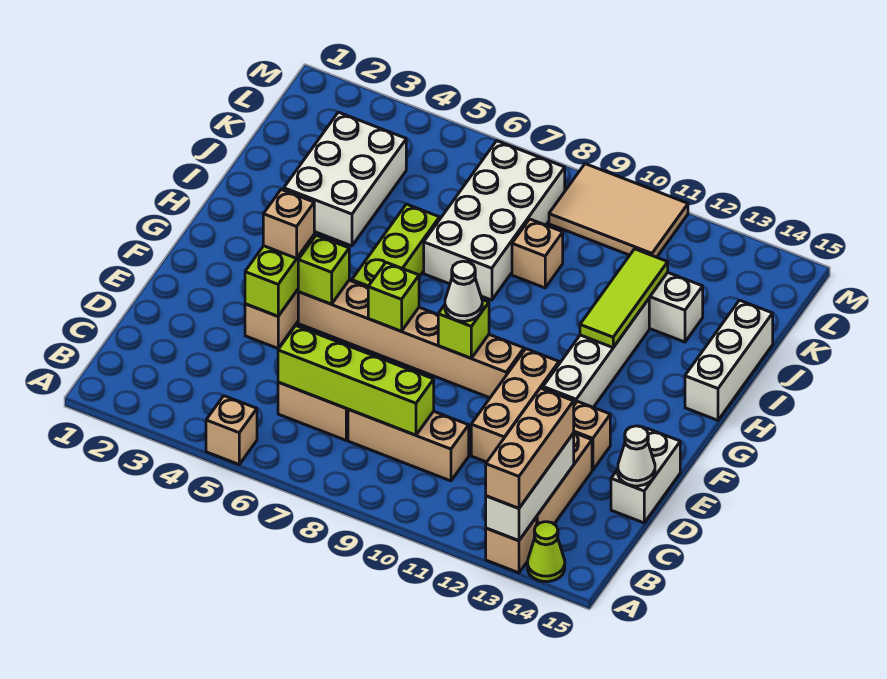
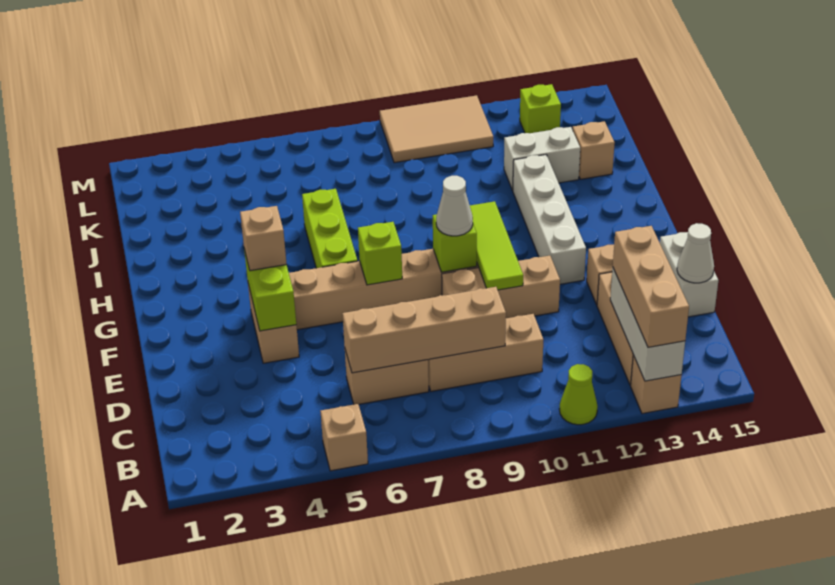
lime 1x1 cone [528,522,565,582] -> lime 1x1 cone moved to [559,364,598,425]
lime 1x4 brick [278,326,434,435] -> tan 1x4 brick [342,287,506,373]
tan 1x3 brick [471,349,559,462] -> tan 1x3 brick turned to [442,256,560,318]
lime 1x1 brick [298,235,349,304] -> lime 1x1 brick moved to [520,84,561,133]
lime 1x3 tile [580,249,668,347] -> lime 1x3 tile moved to [470,201,523,290]
white 1x3 brick [685,300,773,420] -> none
white 2x3 brick [284,112,406,246] -> none
white 2x4 brick [424,141,565,300] -> none
tan 1x1 brick [512,219,563,288] -> tan 1x1 brick moved to [572,121,615,179]

